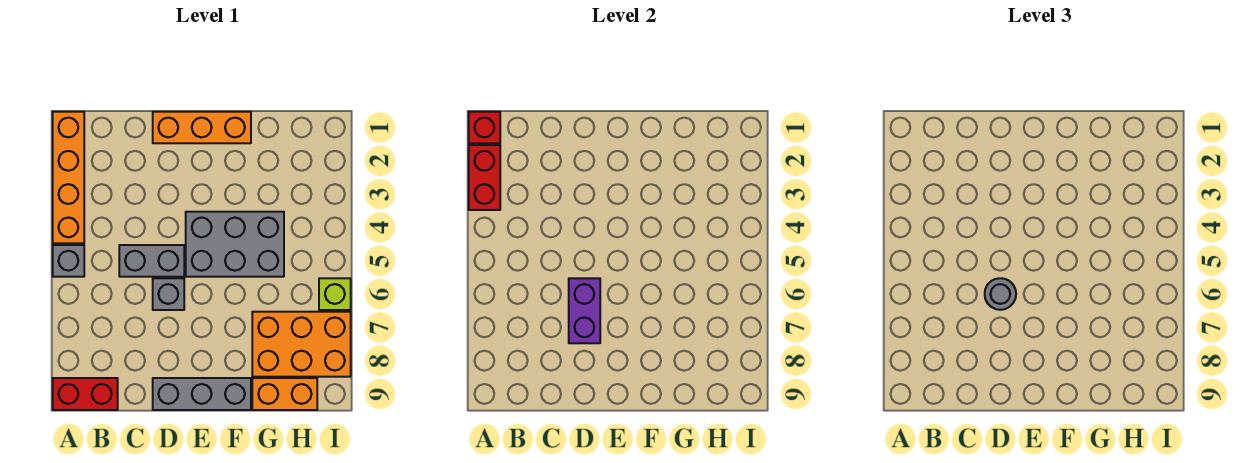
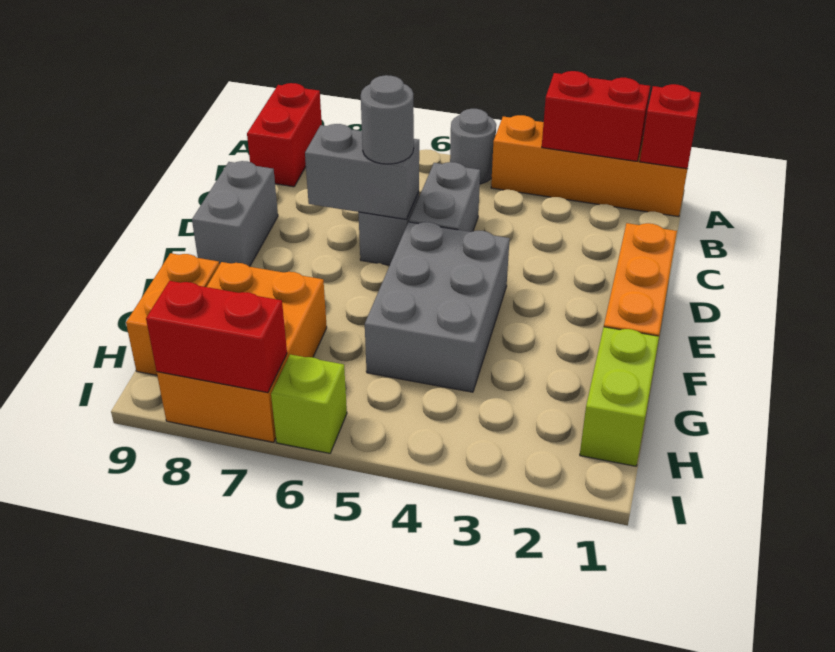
grey 1x1 brick [53,245,84,277] -> grey 1x1 round brick [450,109,496,184]
purple 1x2 brick [569,278,600,343] -> grey 1x2 brick [305,124,420,219]
grey 1x3 brick [153,378,251,410] -> grey 1x2 brick [192,161,278,267]
none -> lime 1x2 brick [580,327,659,466]
none -> red 1x2 brick [146,281,287,393]

